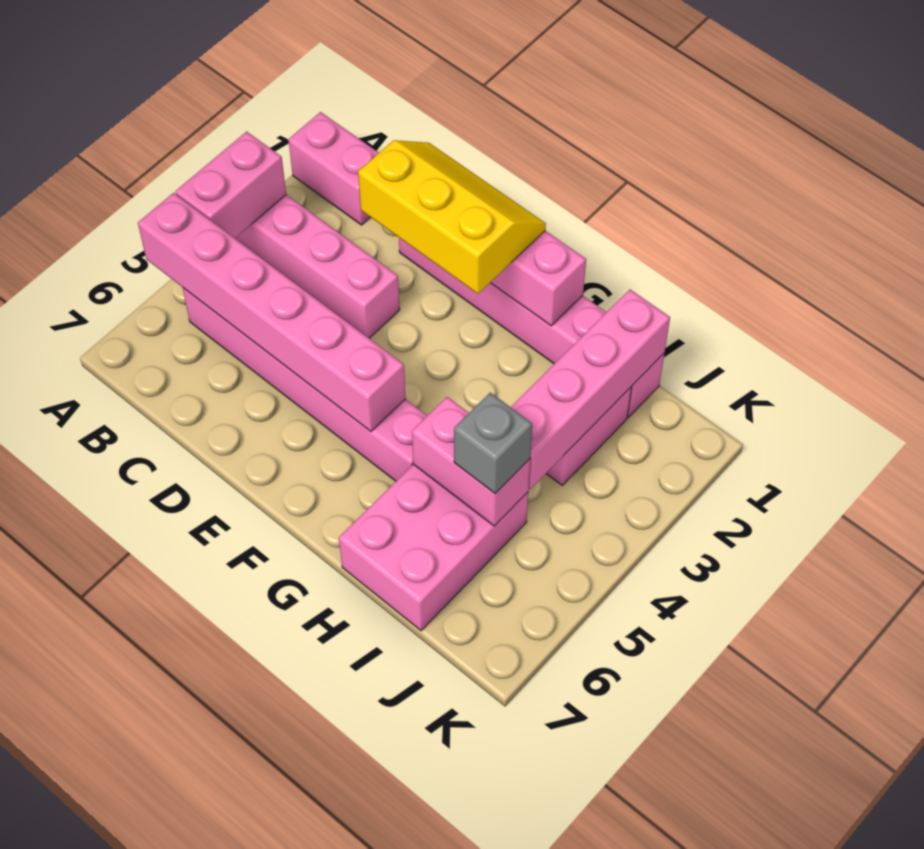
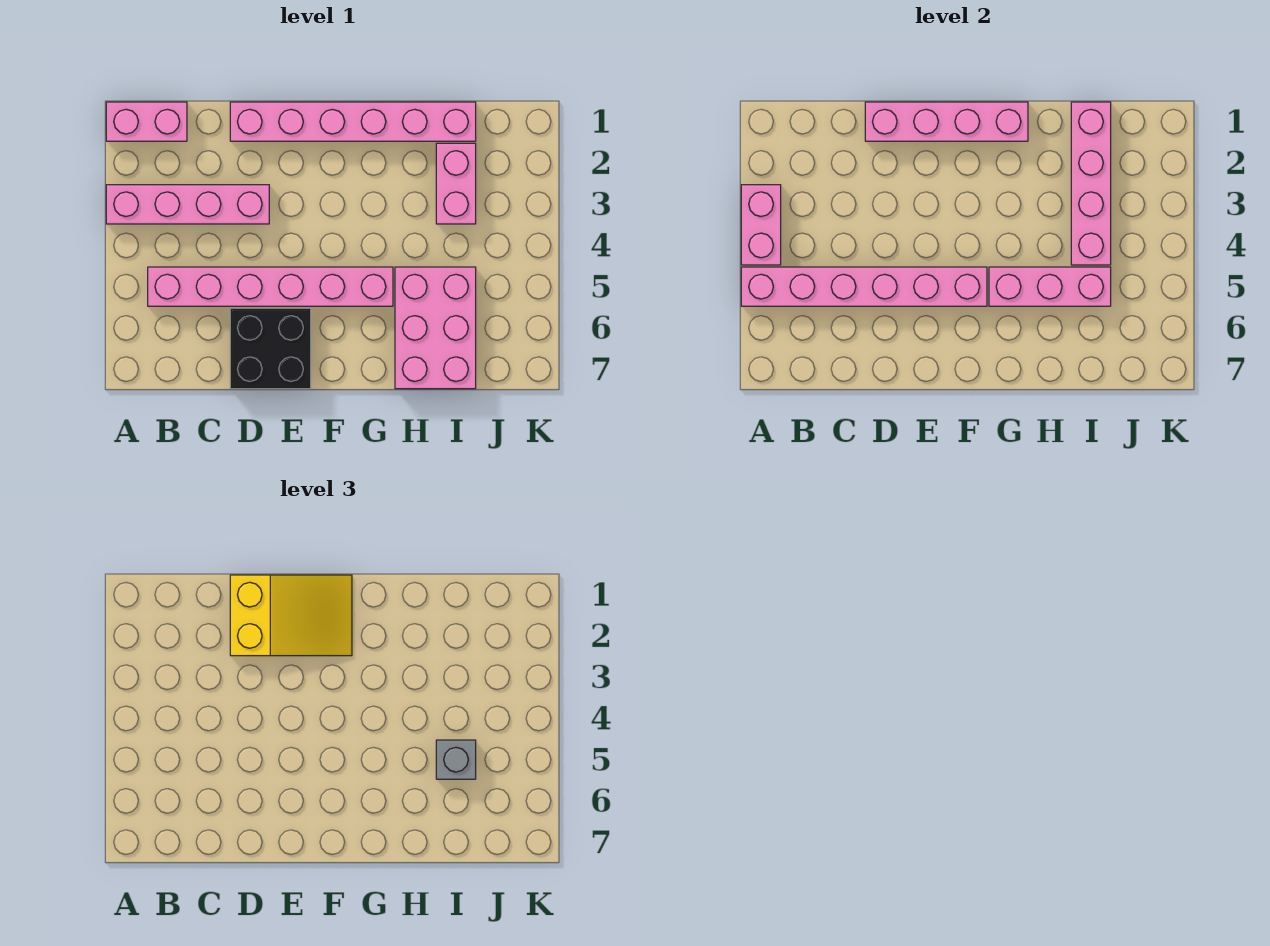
yellow 2x3 slope [358,140,546,294] -> yellow 2x3 slope turned to [230,575,352,656]
none -> black 2x2 brick [230,308,311,389]
pink 1x2 brick [412,397,530,526] -> pink 1x3 brick [989,267,1111,306]

